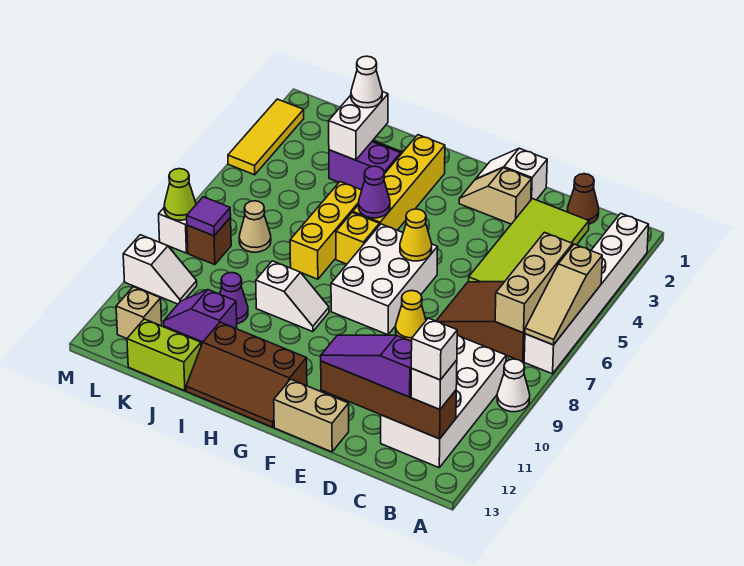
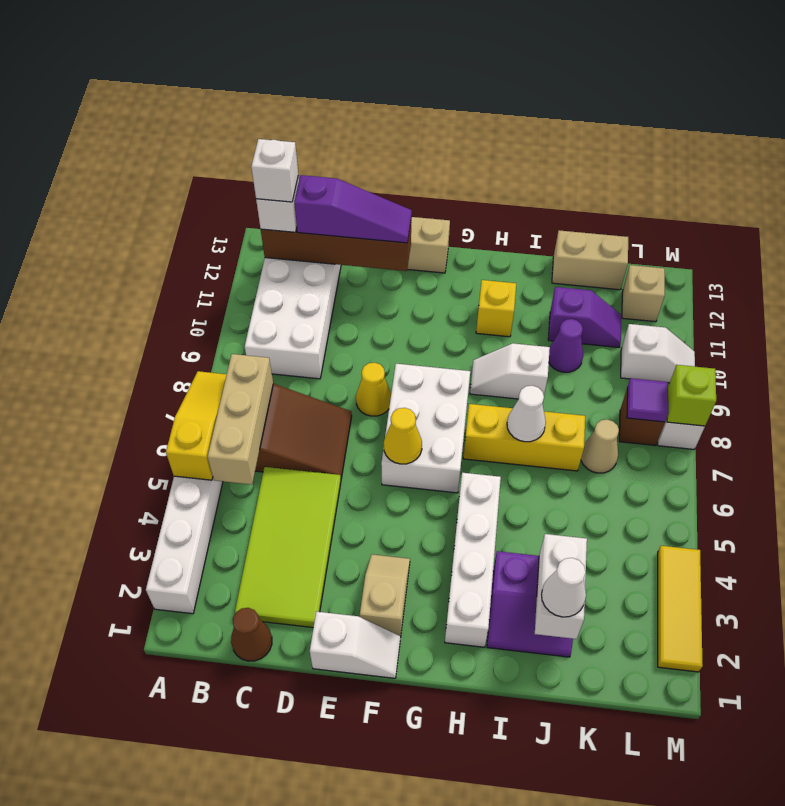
tan 1x3 slope [525,244,602,345] -> yellow 1x3 slope [166,371,227,480]
white 1x1 cone [497,359,530,412] -> white 1x1 cone moved to [507,386,546,442]
tan 1x2 slope [459,168,531,224] -> tan 1x2 slope turned to [360,554,410,637]
brown 2x3 slope [186,322,307,427] -> none
yellow 1x4 brick [353,135,445,230] -> white 1x4 brick [445,473,501,647]
purple 1x1 cone [359,166,390,218] -> none
yellow 1x1 brick [336,213,379,264] -> yellow 1x1 brick moved to [476,280,516,337]
yellow 1x3 brick [290,182,362,279] -> yellow 1x3 brick turned to [463,404,585,471]
lime 1x2 brick [127,319,201,391] -> tan 1x2 brick [552,230,628,290]
white 1x2 slope [123,235,197,304] -> white 1x2 slope turned to [621,324,695,383]
lime 1x1 cone [164,169,196,220] -> lime 1x1 brick [667,365,716,426]

